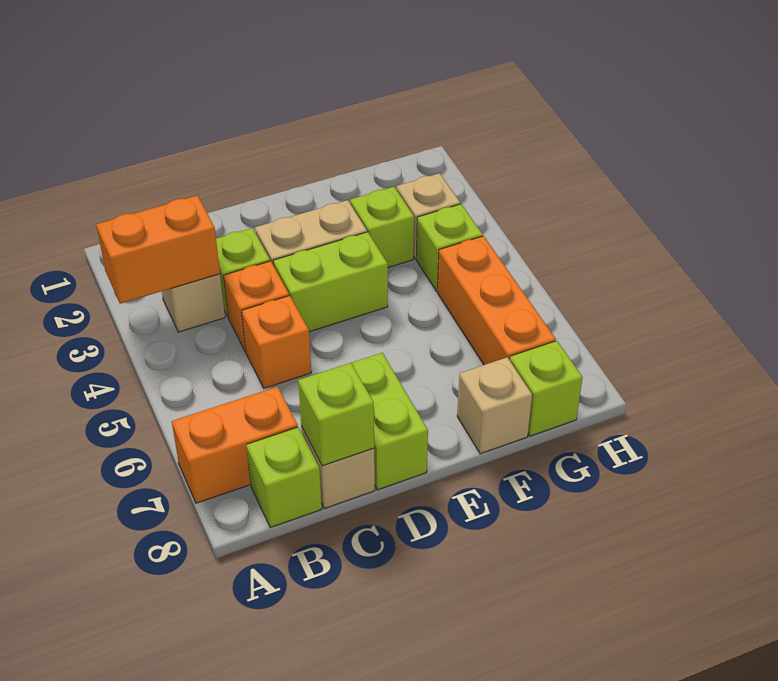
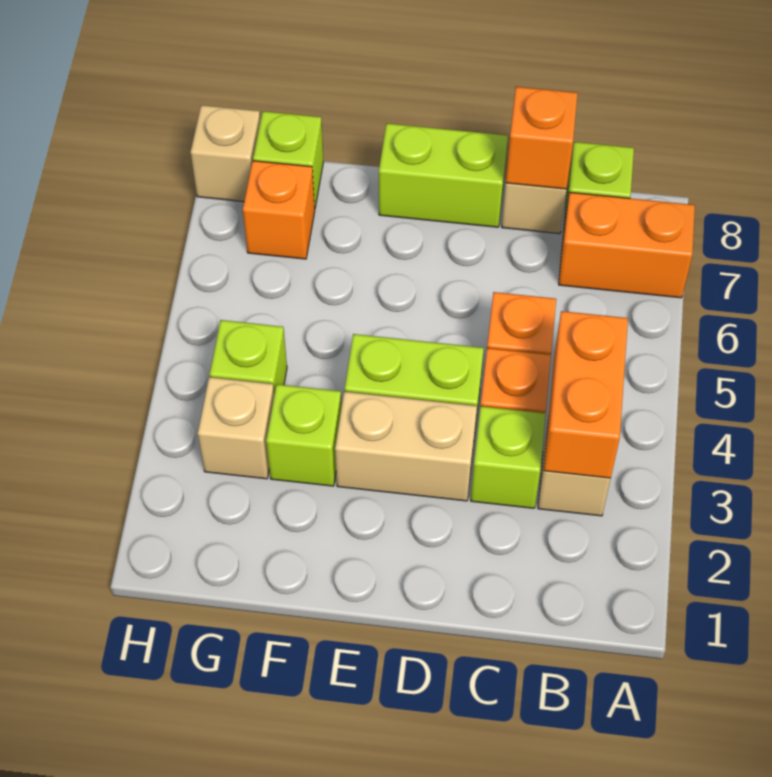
orange 1x2 brick [96,195,220,304] -> orange 1x2 brick turned to [544,311,628,478]
lime 1x1 brick [298,363,374,466] -> orange 1x1 brick [506,87,578,189]
lime 1x2 brick [352,353,428,490] -> lime 1x2 brick turned to [379,123,508,227]
tan 1x1 brick [457,357,532,454] -> tan 1x1 brick moved to [191,105,260,202]
orange 1x3 brick [437,236,556,365] -> orange 1x1 brick [243,161,315,259]

